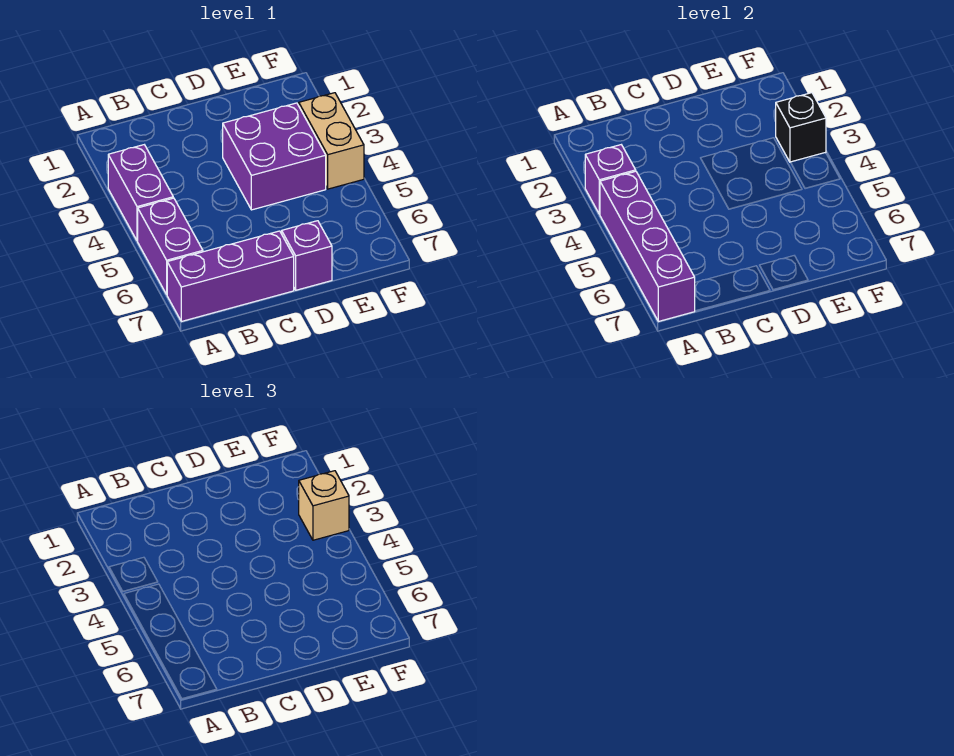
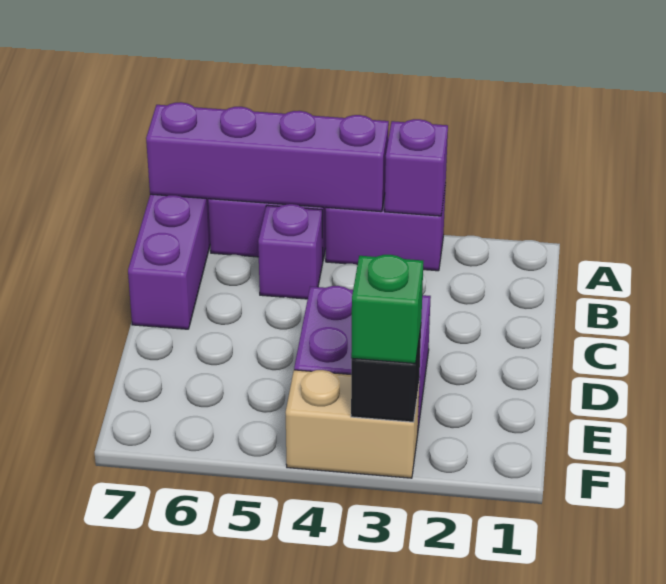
purple 1x1 brick [282,221,332,290] -> purple 1x1 brick moved to [258,204,323,299]
tan 1x1 brick [299,471,349,540] -> green 1x1 brick [351,255,423,364]

